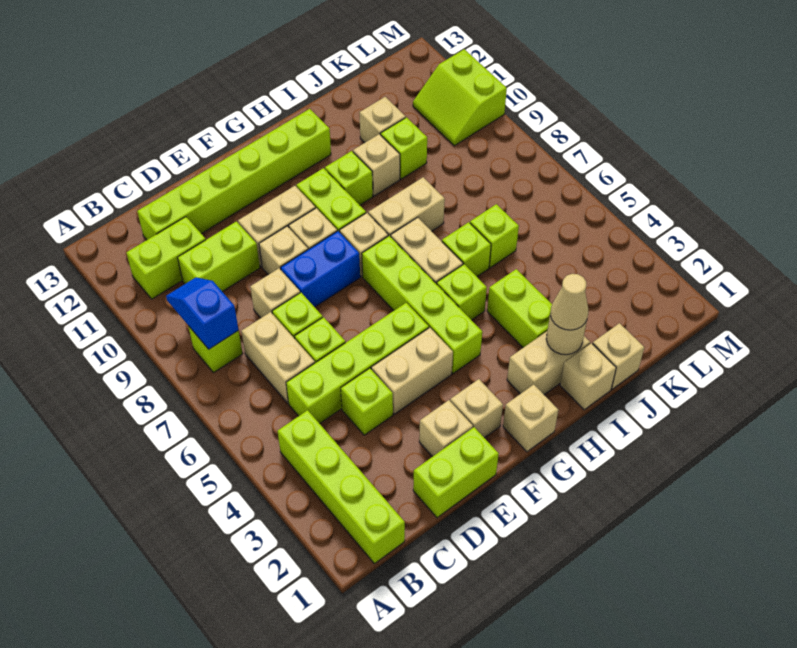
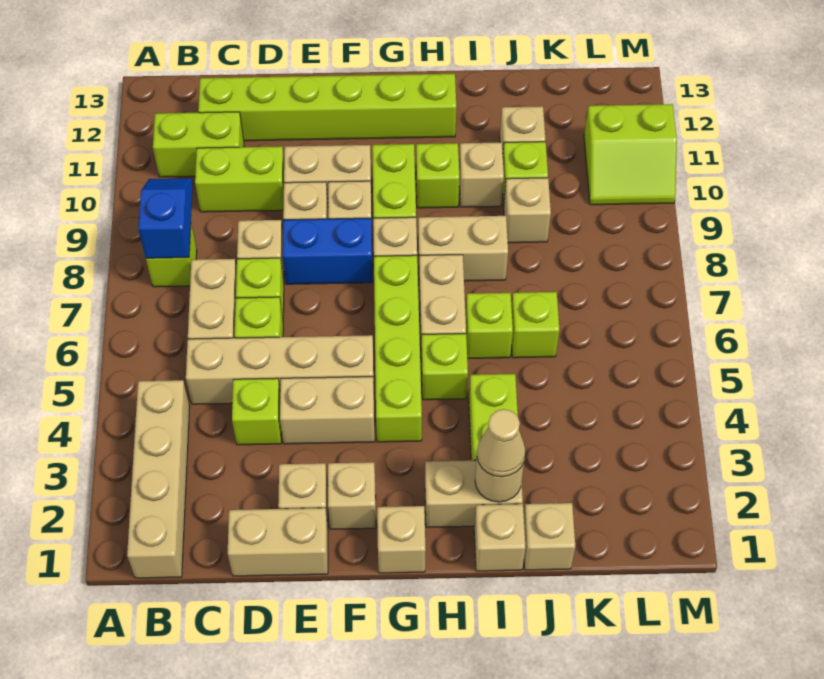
lime 1x4 brick [278,410,405,564] -> tan 1x4 brick [127,380,190,578]
lime 1x4 brick [286,303,429,424] -> tan 1x4 brick [186,335,374,404]
lime 1x2 brick [413,427,499,518] -> tan 1x2 brick [228,508,328,576]
none -> tan 1x1 brick [504,178,551,243]
lime 2x2 slope [413,49,507,146] -> lime 2x2 slope turned to [584,104,677,205]

